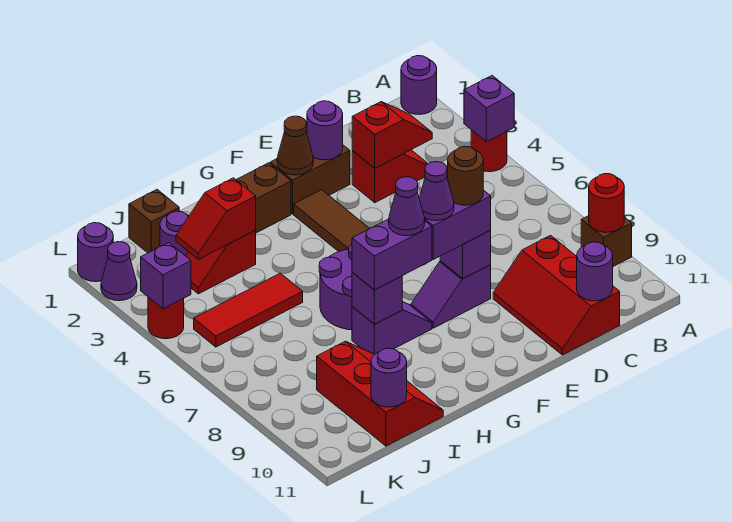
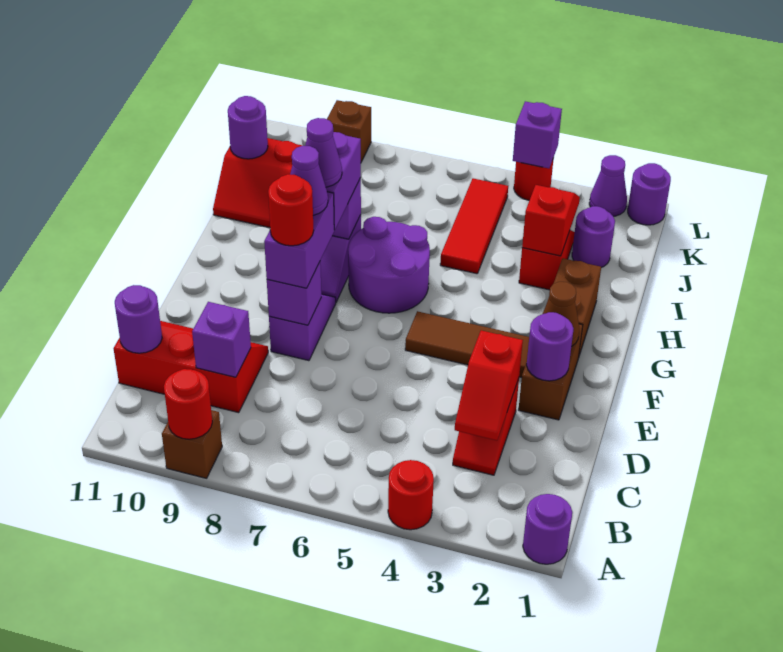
purple 1x1 brick [464,76,514,142] -> purple 1x1 brick moved to [192,302,251,377]
brown 1x1 round brick [448,146,483,205] -> red 1x1 round brick [268,174,314,246]
brown 1x1 brick [129,190,179,253] -> brown 1x1 brick moved to [327,100,371,162]

